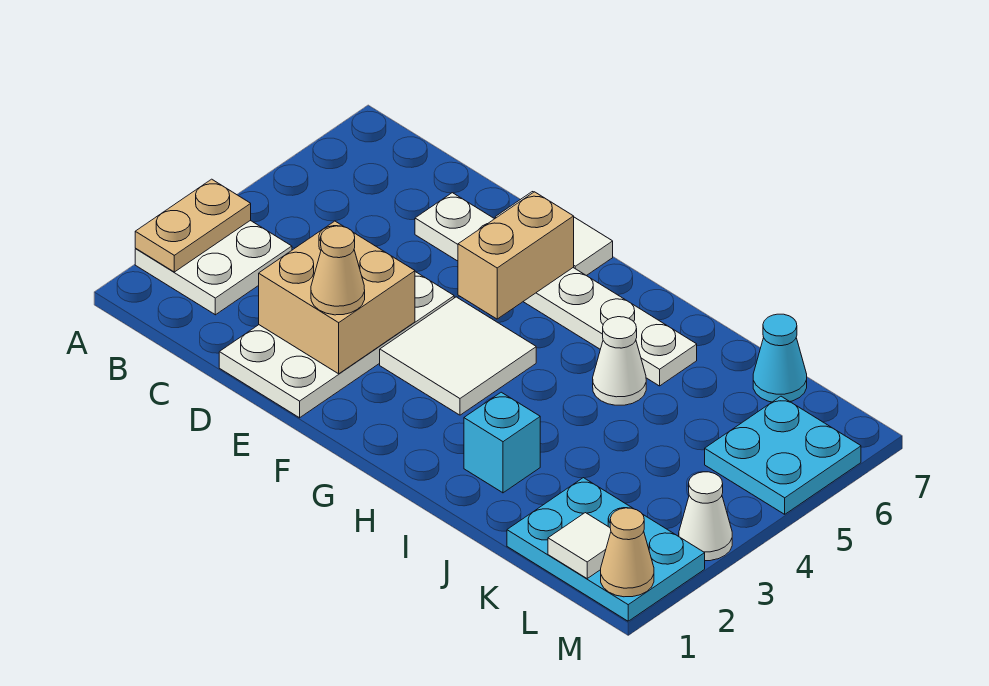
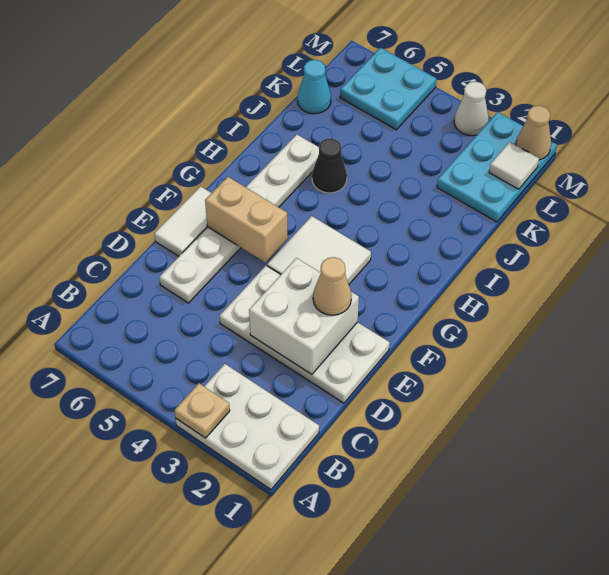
white 2x2 plate [135,220,292,315] -> white 2x3 plate [176,364,319,490]
tan 1x2 plate [135,179,251,272] -> tan 1x1 plate [174,383,230,438]
tan 2x2 brick [259,221,415,374] -> white 2x2 brick [249,258,359,374]
cyan 1x1 brick [464,392,540,493] -> none
white 1x1 cone [593,317,646,405] -> black 1x1 cone [312,138,347,193]

